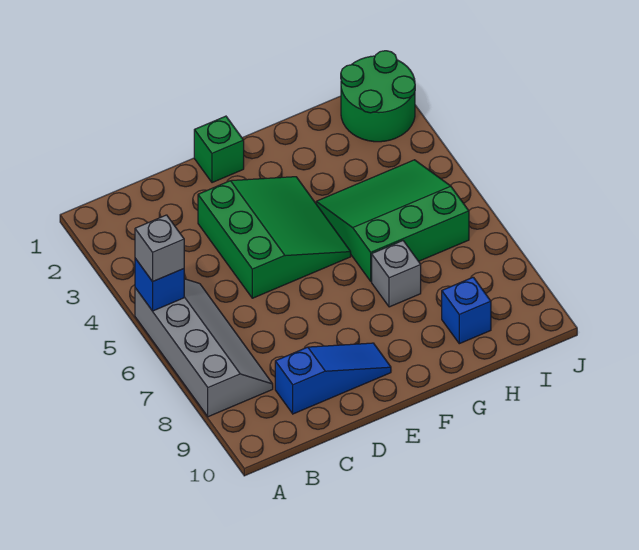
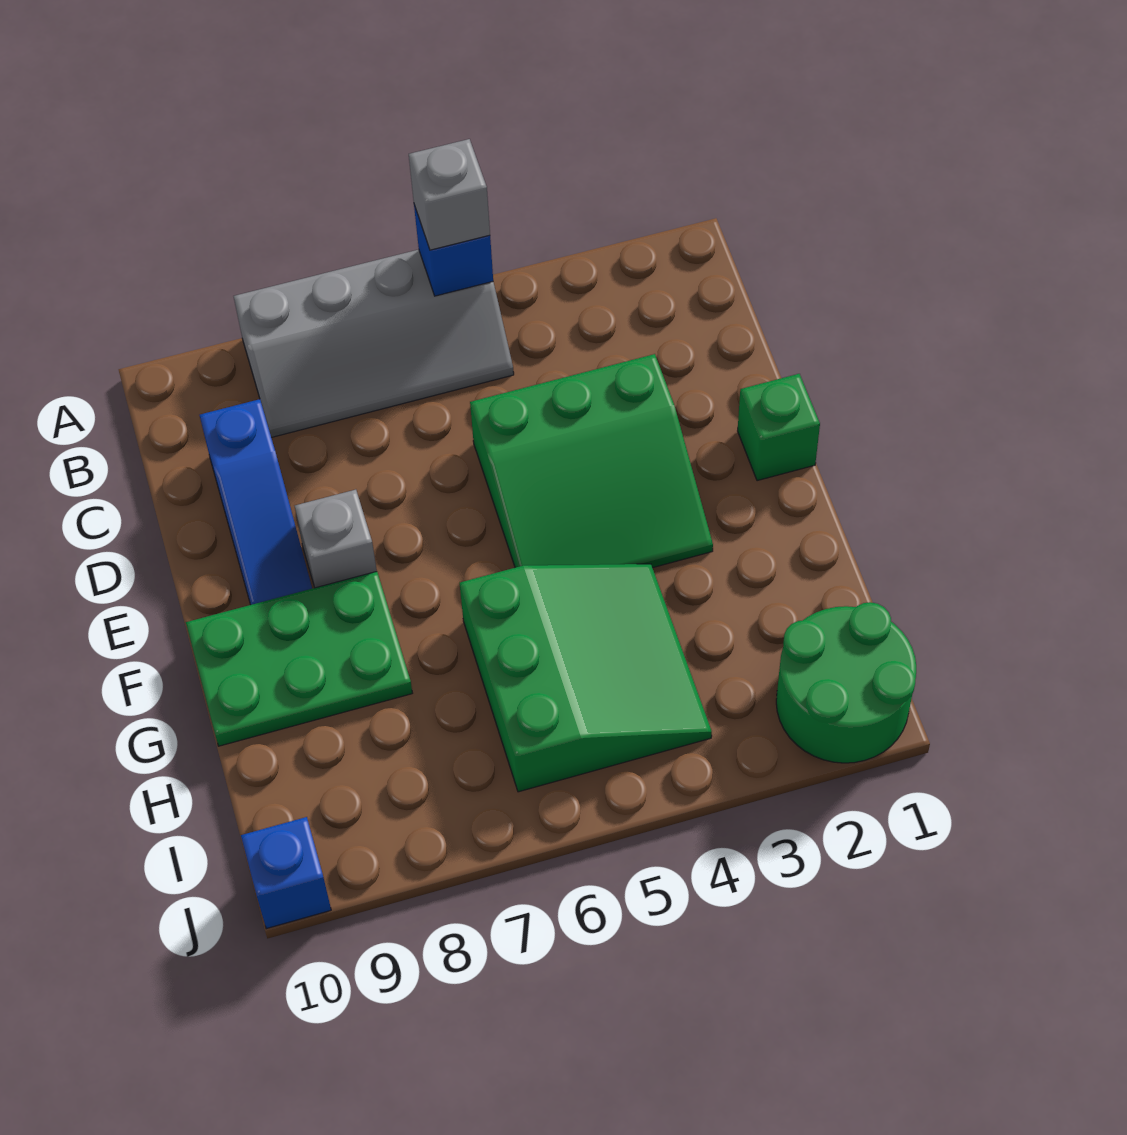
none -> green 2x3 plate [186,572,412,746]
grey 1x1 brick [372,241,421,307] -> grey 1x1 brick moved to [295,490,377,588]
blue 1x1 brick [442,277,491,344] -> blue 1x1 brick moved to [241,817,331,929]

